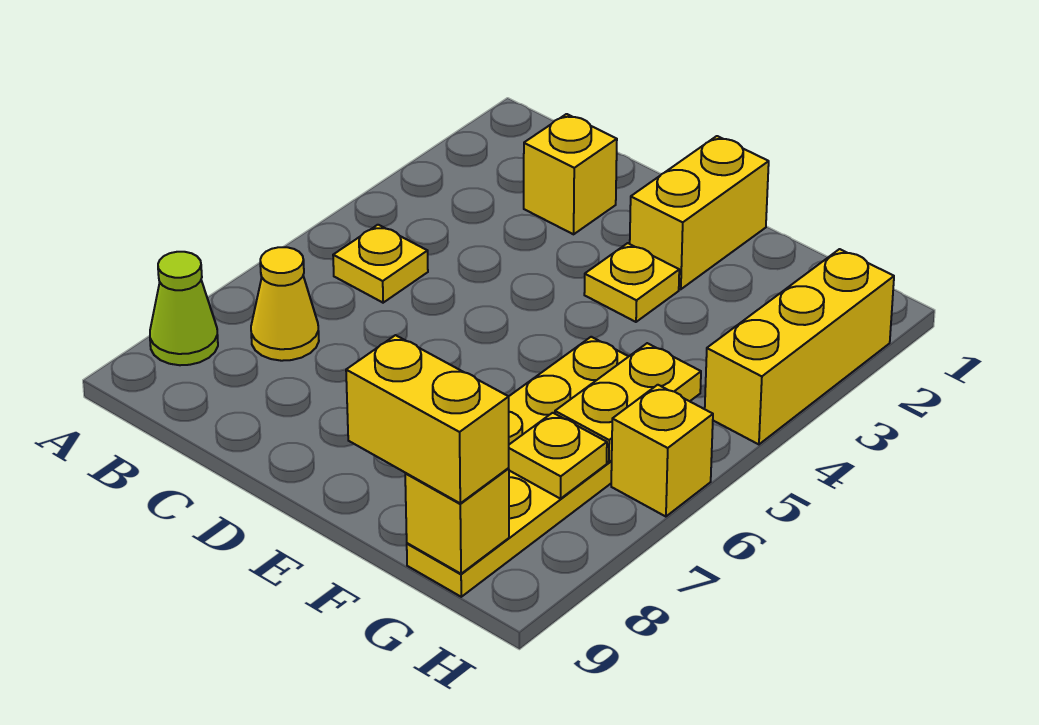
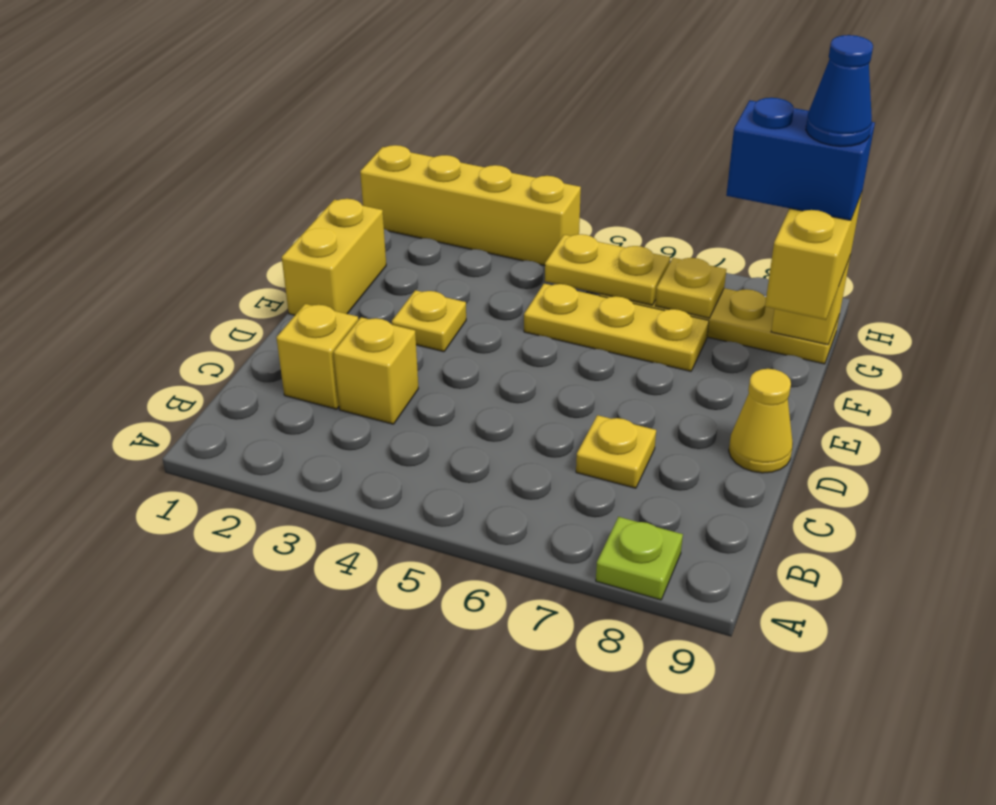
lime 1x1 cone [150,252,218,365] -> lime 1x1 plate [596,517,683,600]
yellow 1x1 plate [333,225,428,303] -> yellow 1x1 plate moved to [576,415,656,488]
yellow 1x1 cone [251,247,319,361] -> yellow 1x1 cone moved to [729,369,793,473]
yellow 1x2 brick [630,136,769,289] -> yellow 1x2 brick turned to [282,199,386,315]
none -> blue 1x2 brick [726,98,875,220]
none -> blue 1x1 cone [806,35,873,146]
yellow 1x3 brick [705,249,894,444] -> yellow 1x4 brick [360,145,581,266]
yellow 1x1 brick [611,385,713,517] -> yellow 1x1 brick moved to [334,317,418,424]

